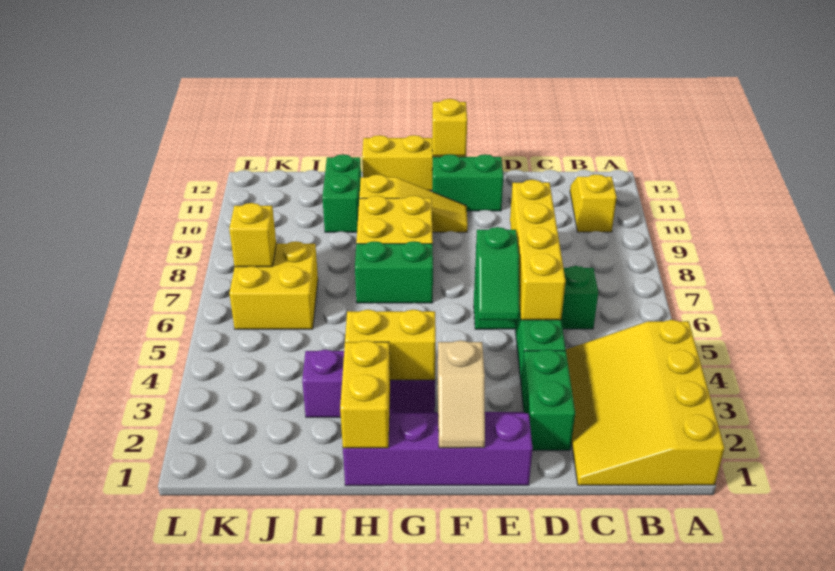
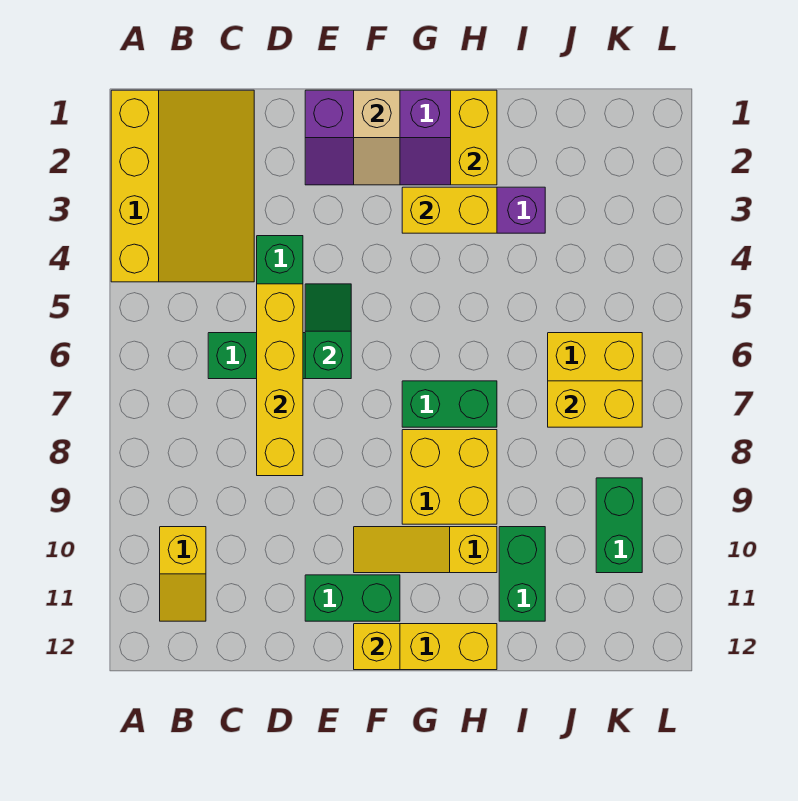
green 1x2 brick [521,349,575,450] -> green 1x2 brick moved to [596,478,642,573]
tan 1x2 slope [437,340,485,448] -> tan 1x2 slope turned to [354,90,400,185]
yellow 1x1 brick [229,203,276,267] -> yellow 1x2 brick [548,381,642,427]

